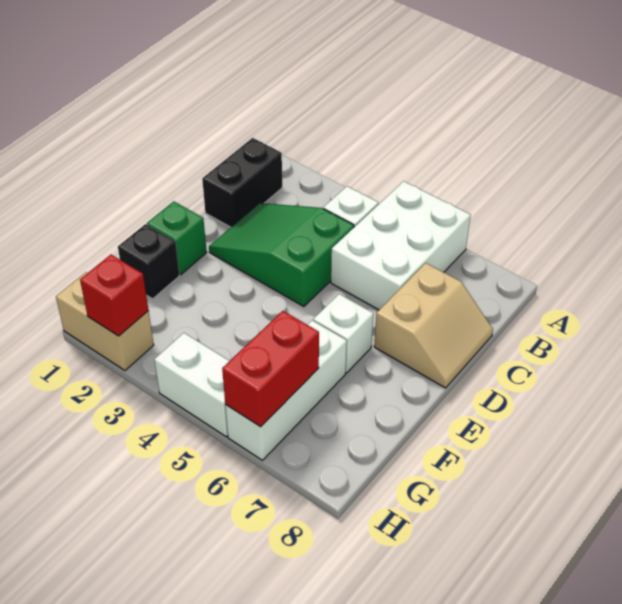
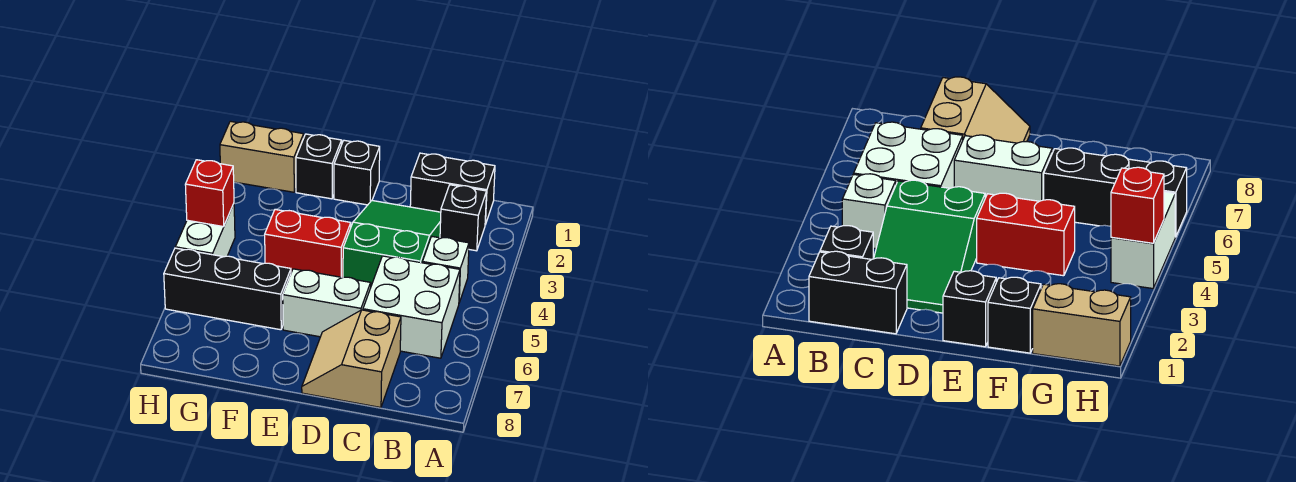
white 2x3 brick [331,181,470,310] -> white 2x2 brick [363,256,460,358]
none -> black 1x1 brick [440,185,487,251]
tan 2x2 slope [374,263,493,388] -> tan 2x2 slope turned to [302,310,401,408]
green 1x1 brick [147,201,207,275] -> black 1x1 brick [334,140,380,205]
white 1x1 brick [313,294,373,373] -> white 1x2 brick [283,269,371,337]
white 1x3 brick [225,320,347,460] -> black 1x3 brick [164,248,291,330]
red 1x2 brick [222,311,319,427] -> red 1x2 brick moved to [265,209,351,278]
tan 1x2 brick [56,272,154,370] -> tan 1x2 brick turned to [220,121,304,192]
red 1x1 brick [80,255,148,336] -> red 1x1 brick moved to [185,160,234,227]

